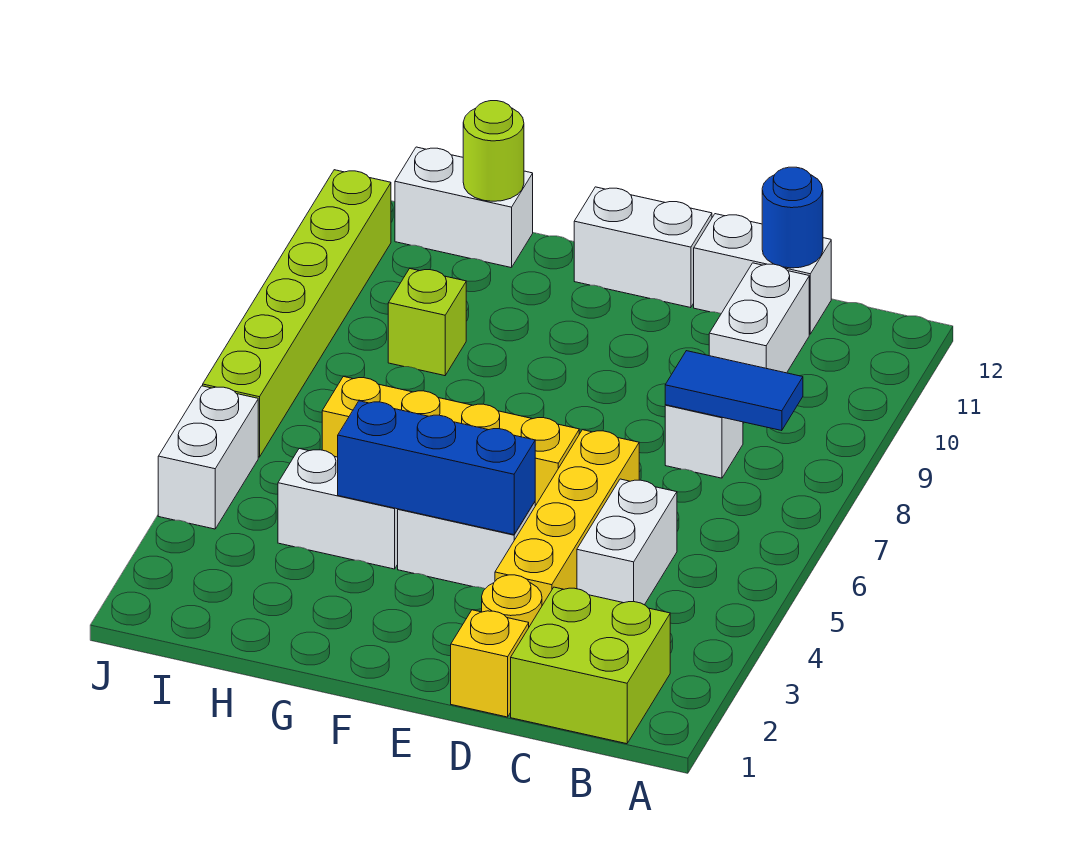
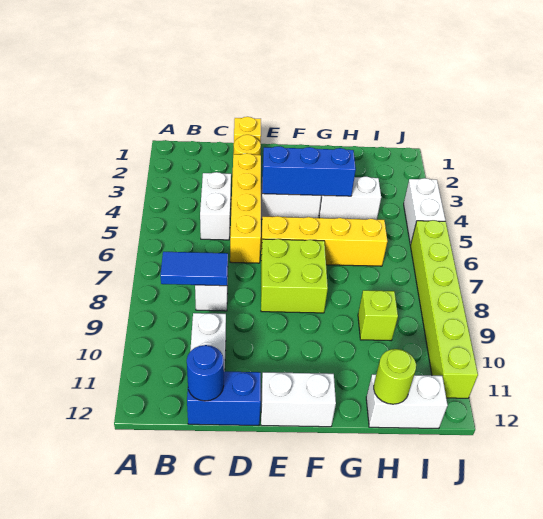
lime 2x2 brick [511,587,670,744] -> lime 2x2 brick moved to [261,239,328,313]
white 1x2 brick [694,214,831,334] -> blue 1x2 brick [187,372,261,425]

